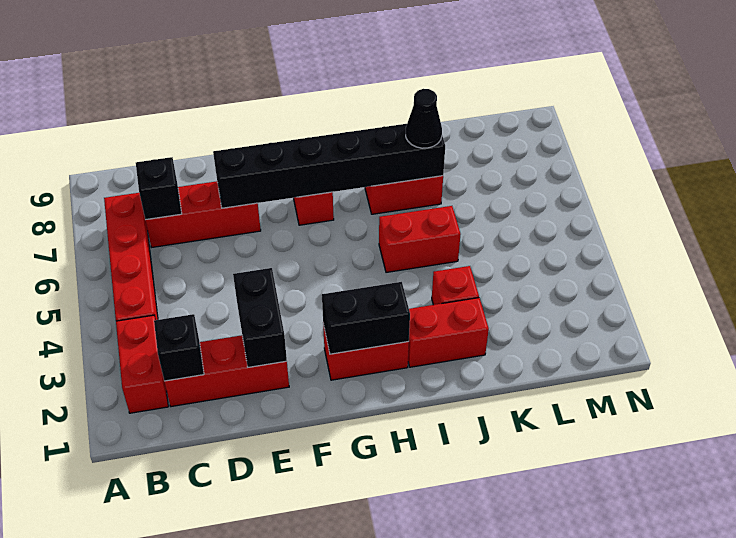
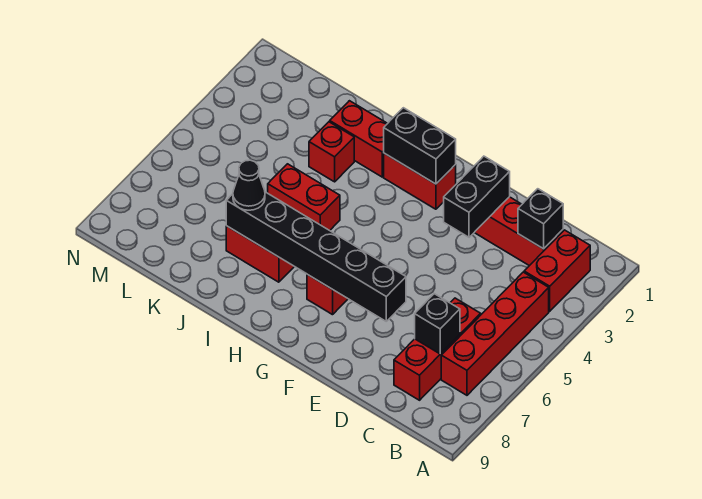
red 1x3 brick [145,181,261,247] -> red 1x3 brick turned to [394,298,481,400]

